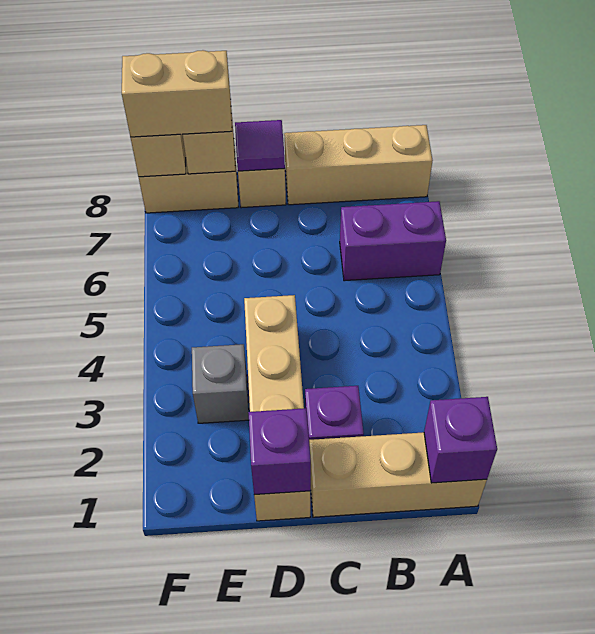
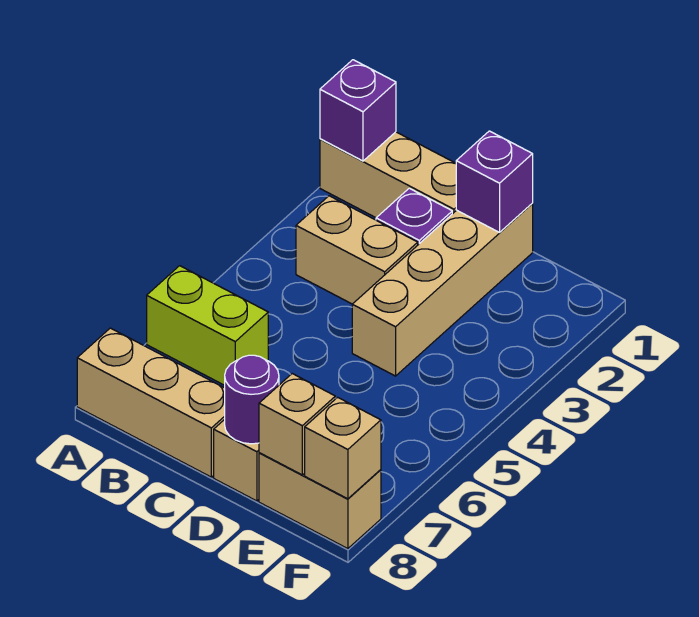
purple 1x2 brick [340,201,446,281] -> lime 1x2 brick [147,266,268,385]
purple 1x1 tile [235,120,285,171] -> purple 1x1 round brick [225,355,279,444]
grey 1x1 brick [192,344,249,423] -> none
tan 1x2 brick [122,50,232,137] -> tan 1x2 brick moved to [296,196,418,304]

